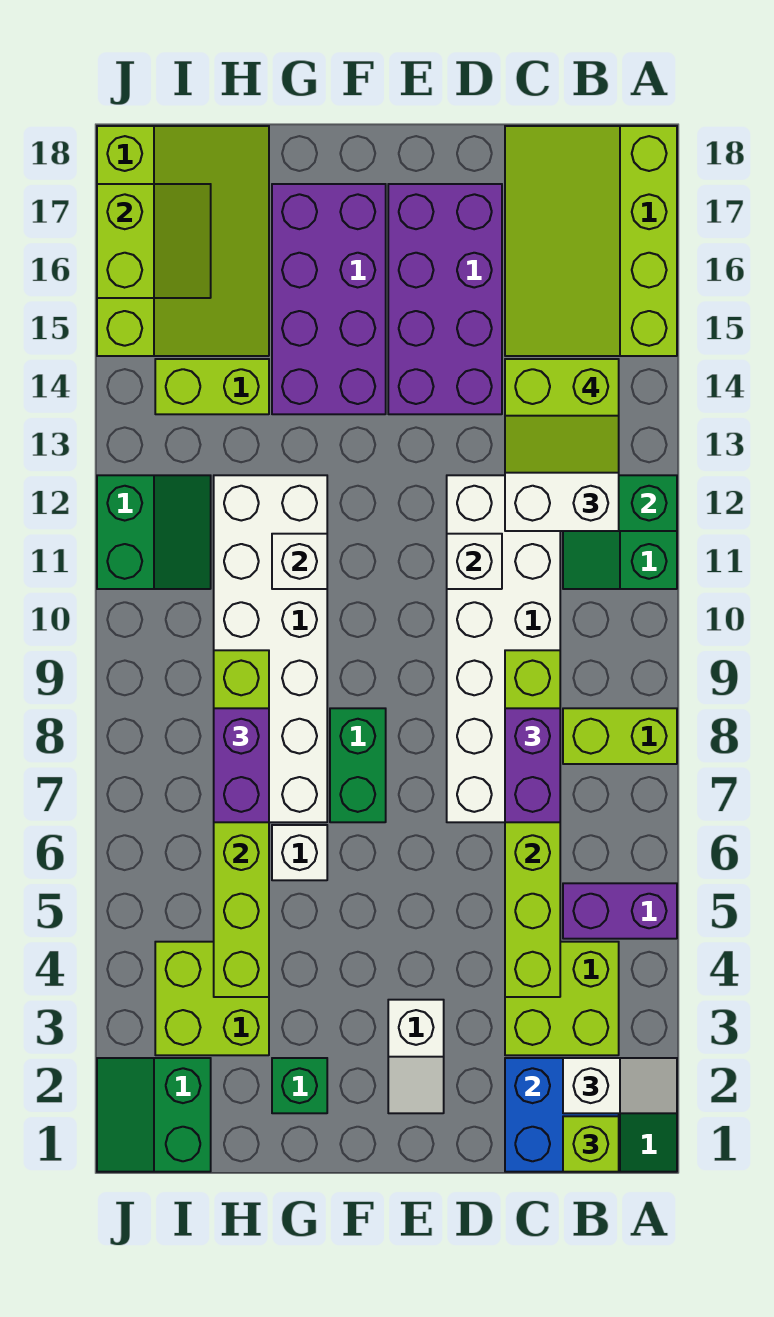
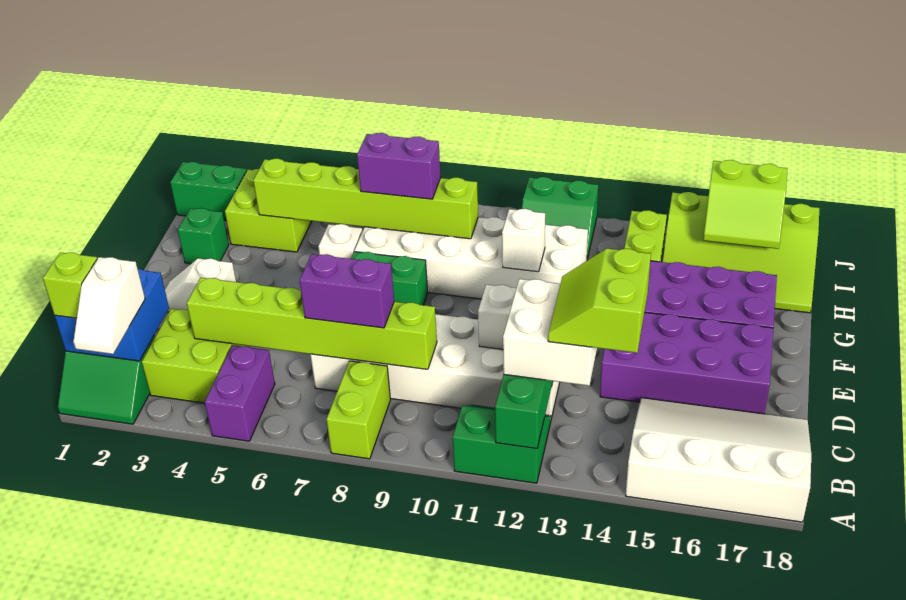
lime 3x4 slope [505,126,677,356] -> white 3x4 slope [626,398,811,522]

